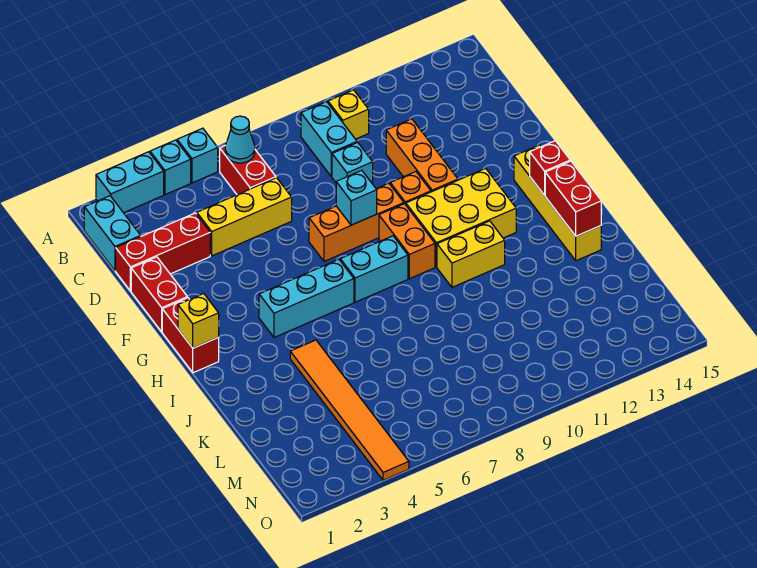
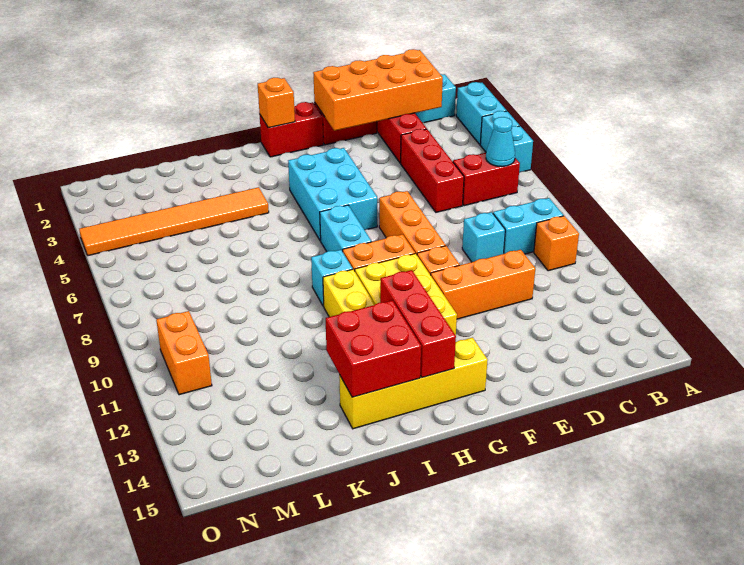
yellow 1x1 brick [328,90,369,139] -> orange 1x1 brick [534,216,579,271]
none -> orange 2x4 brick [313,49,443,131]
yellow 1x3 brick [197,178,292,256] -> red 1x3 brick [401,129,464,212]
cyan 1x1 brick [336,170,377,225] -> cyan 1x1 brick moved to [311,250,353,306]
yellow 1x1 brick [178,294,219,348] -> orange 1x1 brick [258,78,295,128]
cyan 1x3 brick [259,259,354,337] -> cyan 2x3 brick [288,148,377,241]
red 1x1 brick [530,141,570,195] -> red 1x3 brick [380,270,456,378]
red 1x2 brick [545,161,601,236] -> red 2x2 brick [326,300,421,397]
none -> orange 1x2 brick [156,311,212,395]

